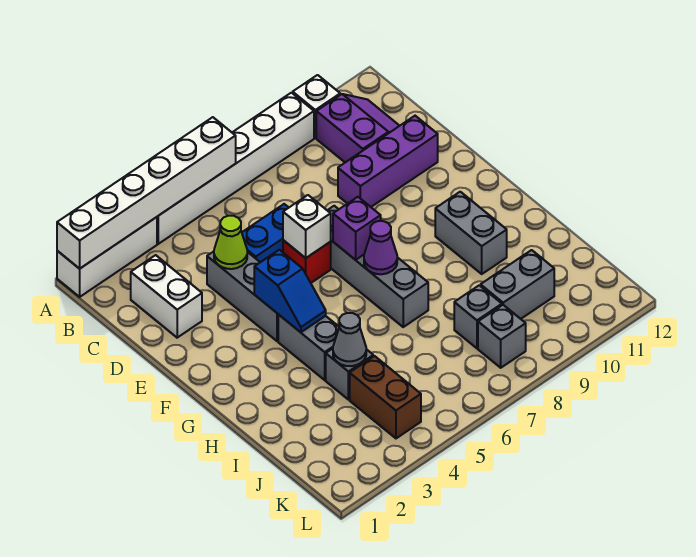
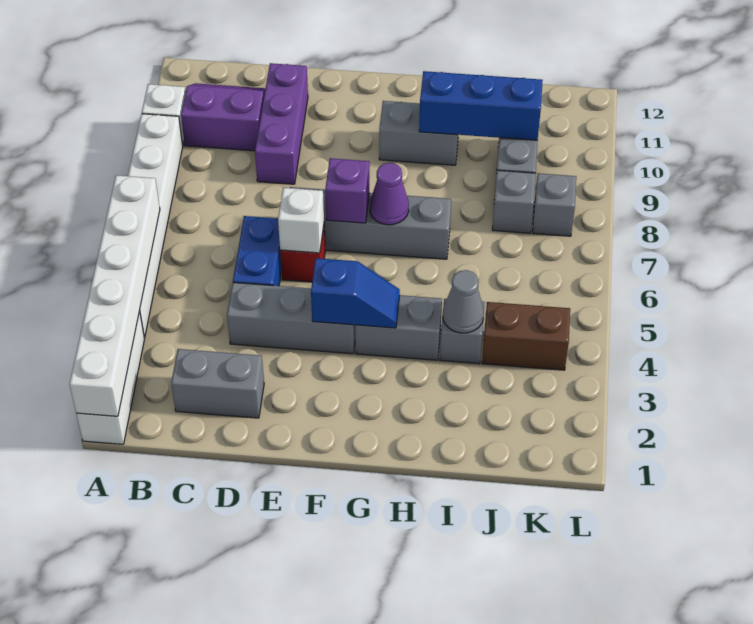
white 1x2 brick [131,255,202,338] -> grey 1x2 brick [171,349,264,418]
lime 1x1 cone [214,216,247,269] -> none
none -> blue 1x3 brick [419,71,543,140]

